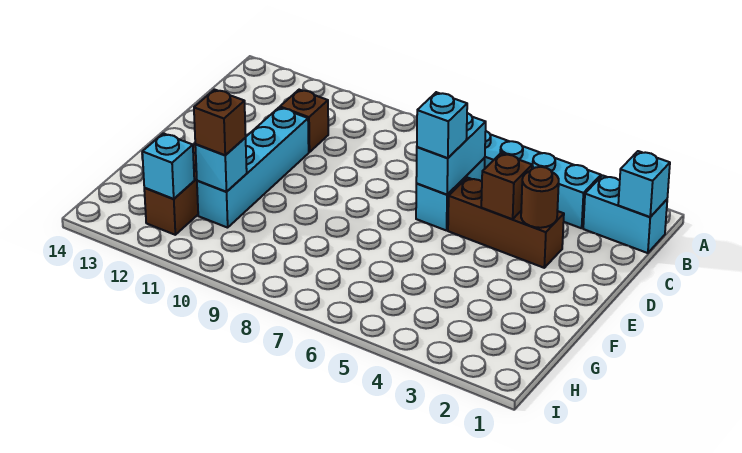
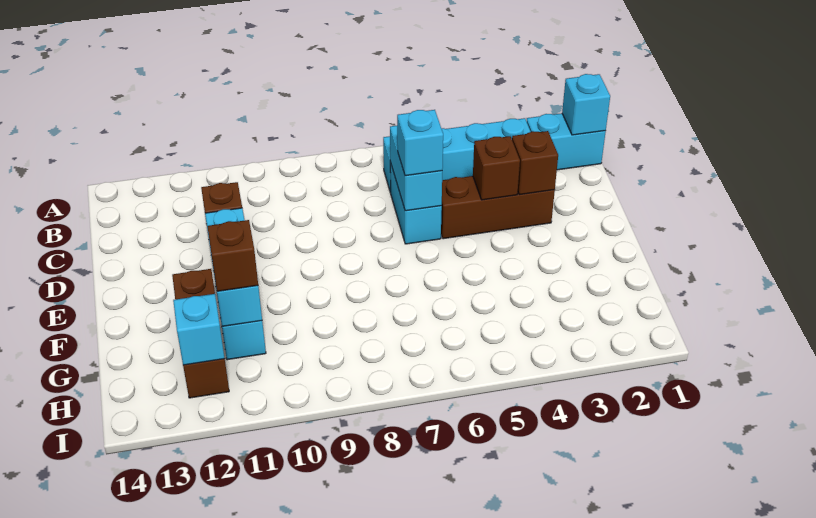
brown 1x1 round brick [521,167,559,228] -> brown 1x1 brick [512,131,558,195]

